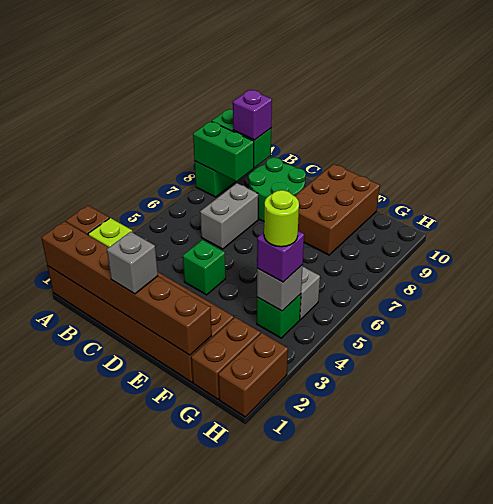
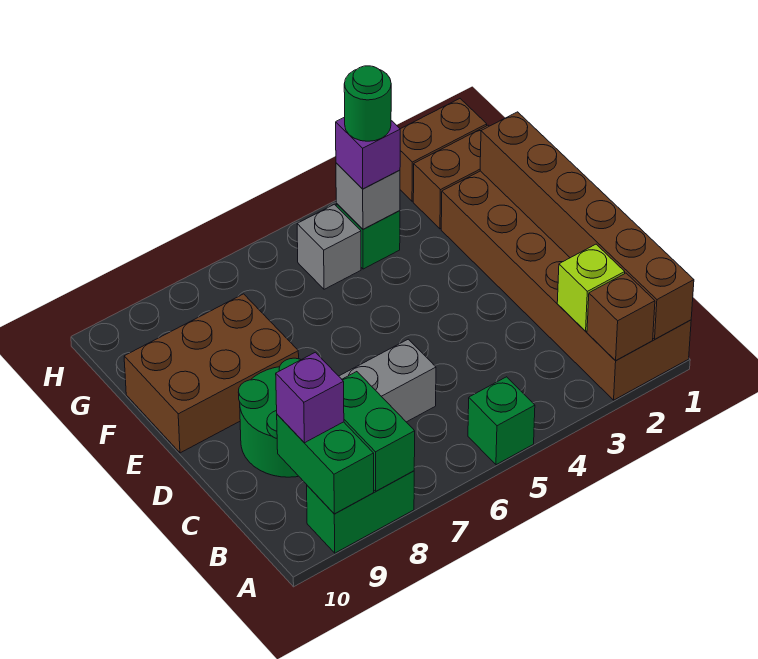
grey 1x1 brick [107,232,158,294] -> none
green 1x1 brick [183,240,226,295] -> green 1x1 brick moved to [468,377,535,465]
lime 1x1 round brick [264,190,299,247] -> green 1x1 round brick [344,66,391,141]

